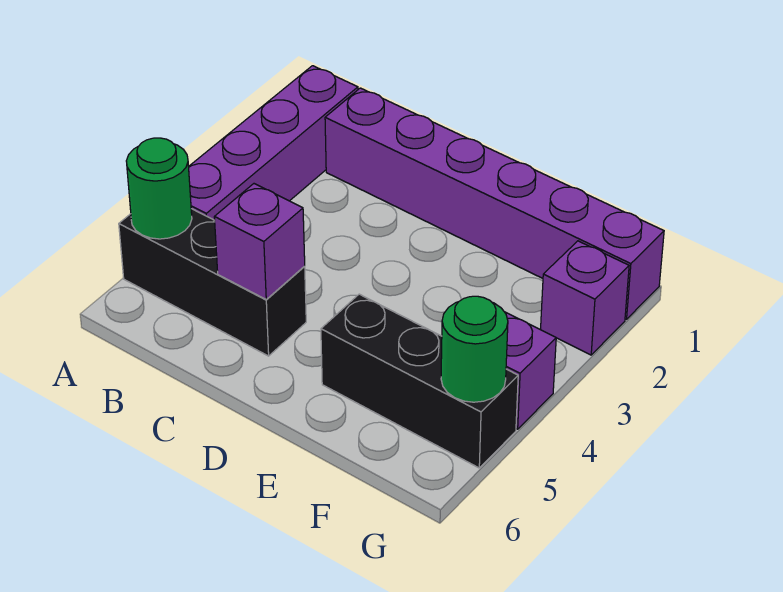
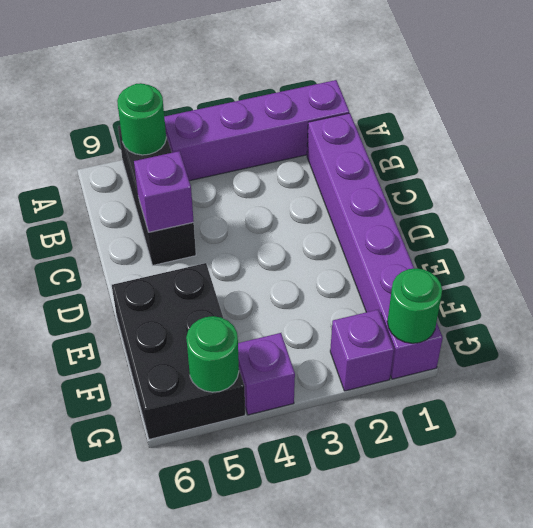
black 1x3 brick [321,294,518,468] -> black 2x3 brick [112,263,245,439]
none -> green 1x1 round brick [387,268,442,343]

